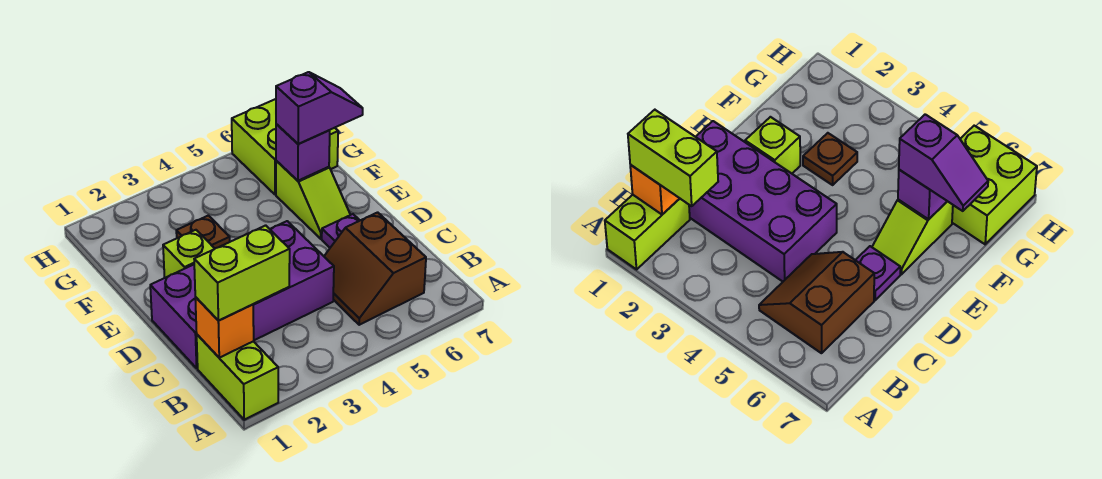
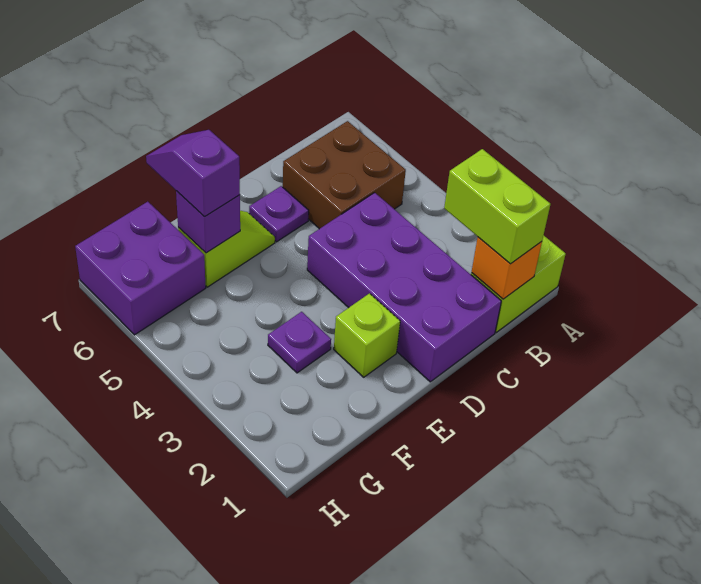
brown 2x2 slope [324,212,426,325] -> brown 2x2 brick [283,121,406,229]
brown 1x1 plate [176,216,230,248] -> purple 1x1 plate [268,312,331,373]
lime 2x2 brick [232,99,338,195] -> purple 2x2 brick [75,202,206,335]

